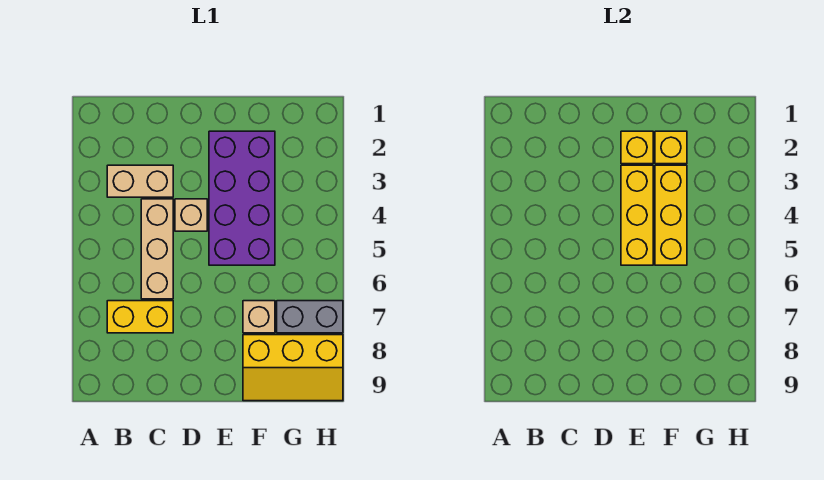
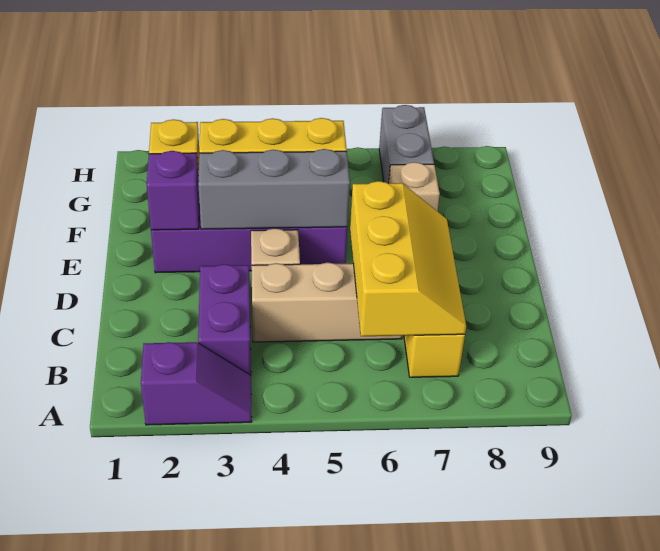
none -> purple 1x2 slope [141,342,252,425]
tan 1x2 brick [107,165,173,197] -> purple 1x2 brick [198,264,251,375]
yellow 1x1 brick [621,131,653,164] -> purple 1x1 brick [147,151,199,230]
yellow 1x3 brick [621,165,653,265] -> grey 1x3 brick [198,149,350,229]
yellow 2x3 slope [243,335,343,401] -> yellow 2x3 slope moved to [350,181,466,336]

